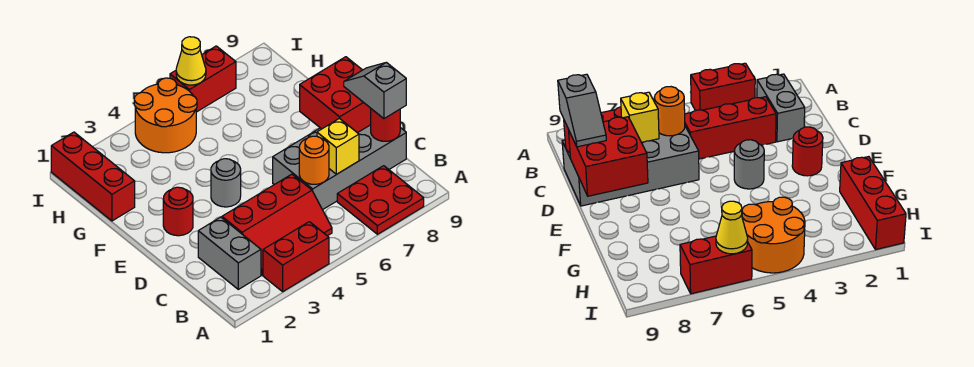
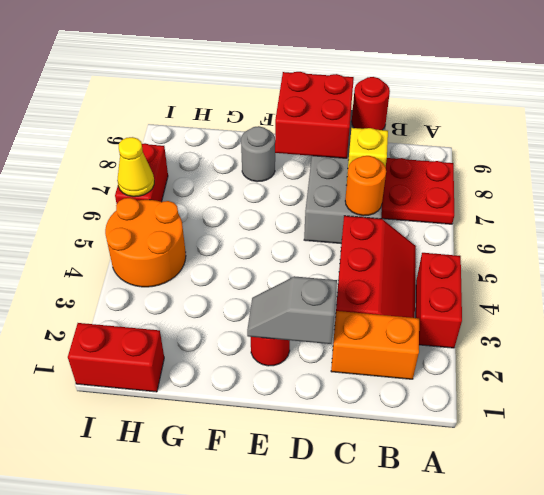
grey 1x2 brick [198,217,261,289] -> orange 1x2 brick [331,311,419,379]
grey 1x2 slope [344,62,406,119] -> grey 1x2 slope moved to [247,276,337,344]
grey 1x1 round brick [211,159,241,207] -> grey 1x1 round brick moved to [241,126,275,182]
red 1x3 brick [51,132,135,221] -> red 1x2 brick [68,323,164,392]

